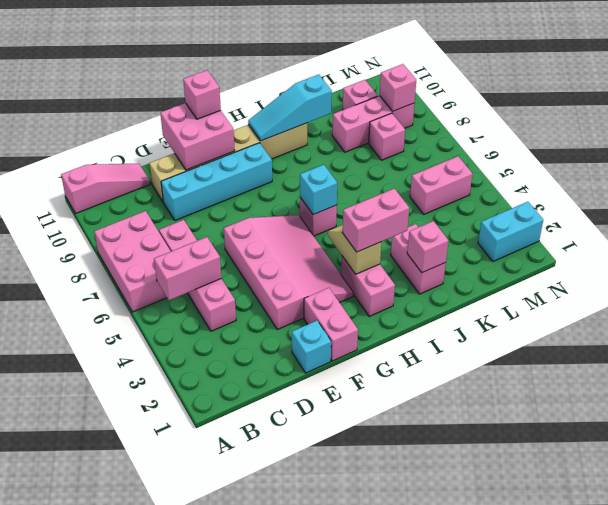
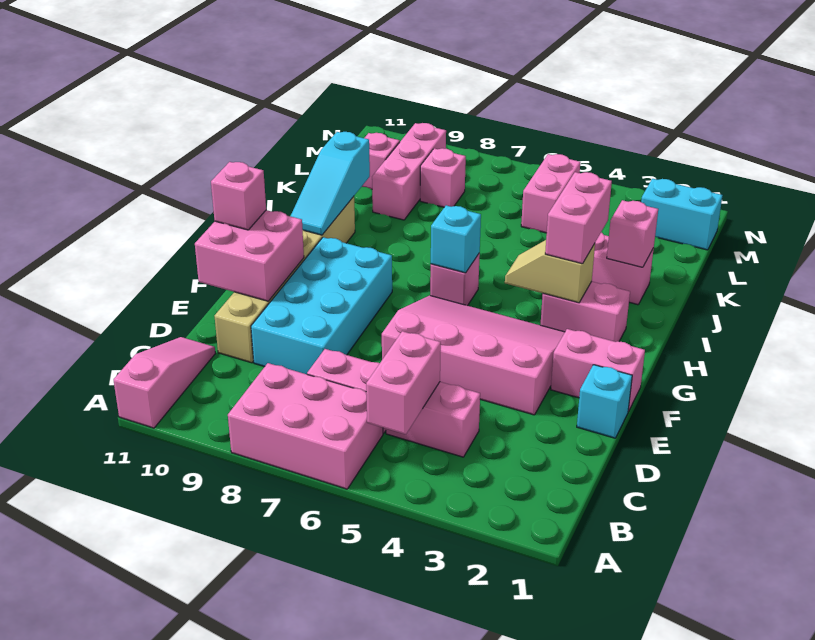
cyan 1x4 brick [161,143,272,220] -> cyan 2x4 brick [251,237,392,374]
cyan 1x2 brick [478,202,543,261] -> cyan 1x2 brick turned to [641,179,722,250]
pink 1x1 brick [380,64,416,111] -> none

